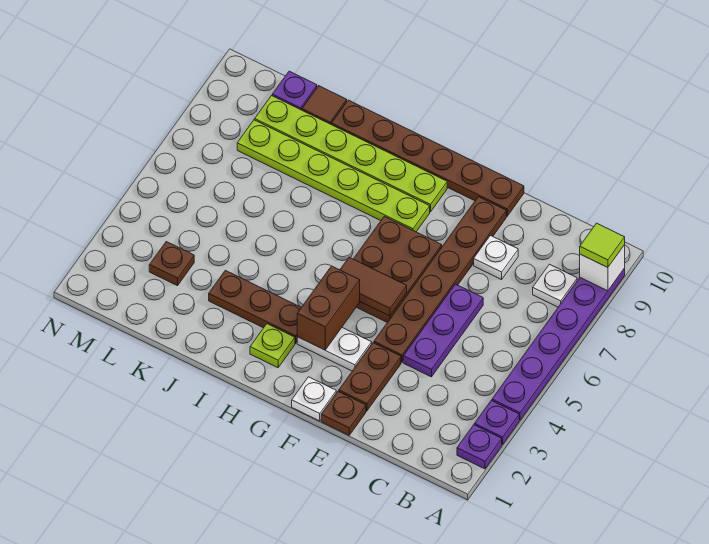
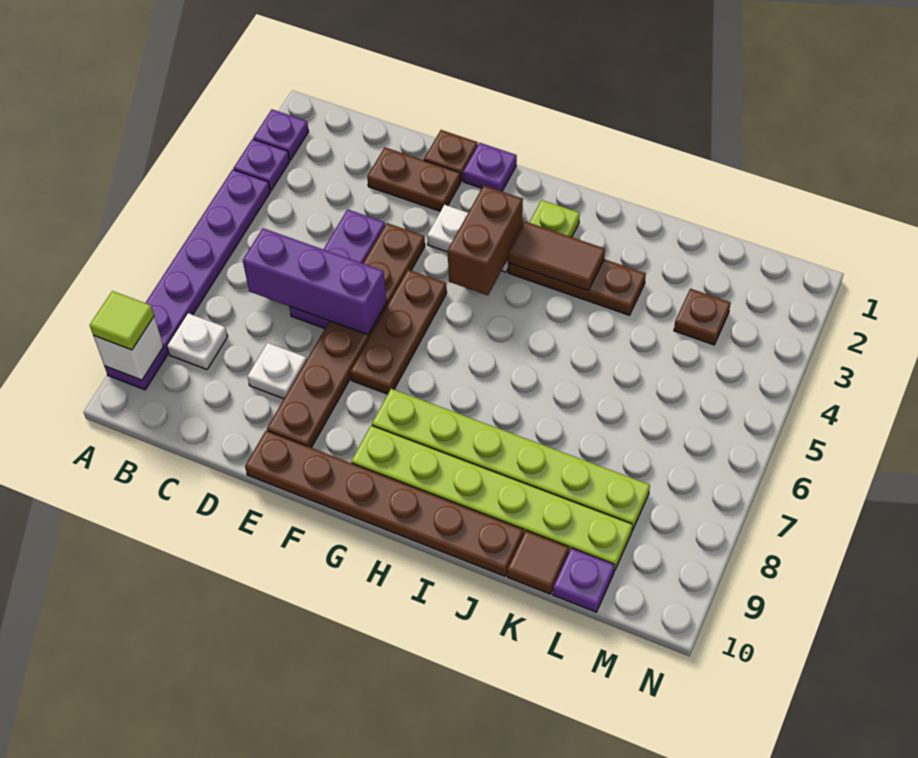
none -> purple 1x3 brick [243,228,387,335]
brown 1x2 plate [339,343,401,411] -> brown 1x2 plate turned to [367,147,461,211]
white 1x1 plate [292,377,336,421] -> purple 1x1 plate [463,143,517,191]
brown 2x3 plate [354,216,442,322] -> brown 1x3 plate [350,270,447,394]
brown 1x2 tile [340,257,407,316] -> brown 1x2 tile moved to [508,221,605,291]

